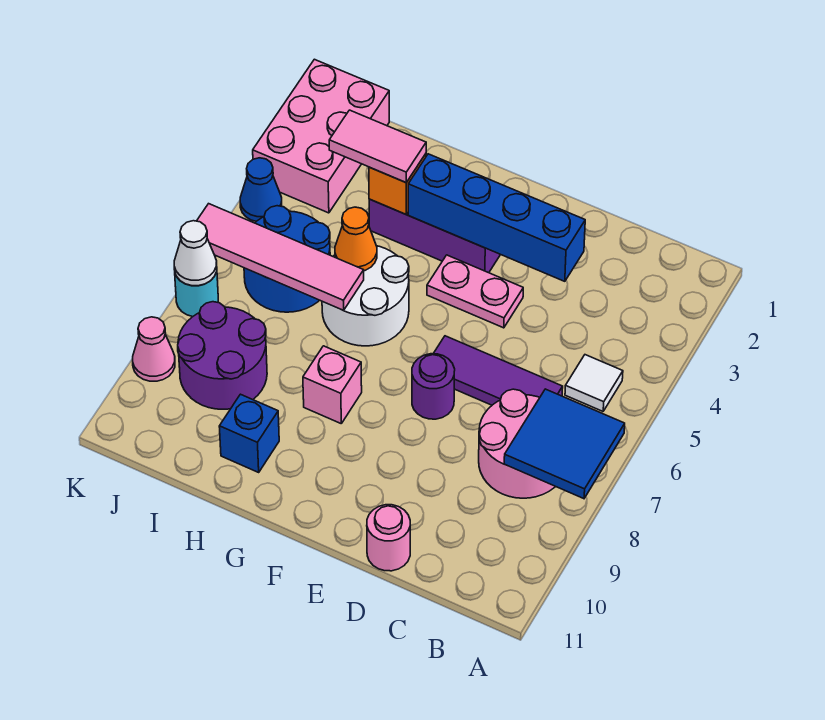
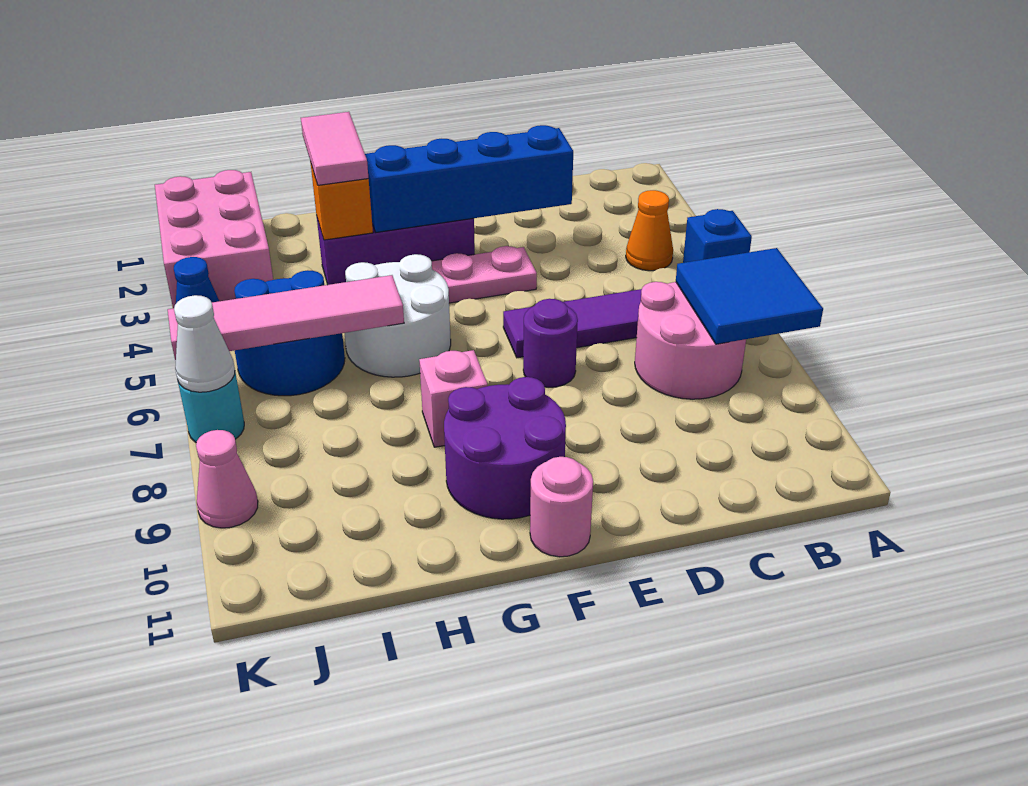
white 1x1 tile [565,355,623,411] -> none
pink 1x1 round brick [367,505,410,571] -> pink 1x1 round brick moved to [530,457,593,557]
pink 1x2 tile [329,110,426,182] -> pink 1x2 tile turned to [301,112,369,185]
orange 1x1 cone [335,207,377,271] -> orange 1x1 cone moved to [626,190,673,271]
blue 1x1 brick [219,394,279,472] -> blue 1x1 brick moved to [683,209,752,263]
purple 2x2 round brick [178,302,267,409] -> purple 2x2 round brick moved to [444,377,566,519]

